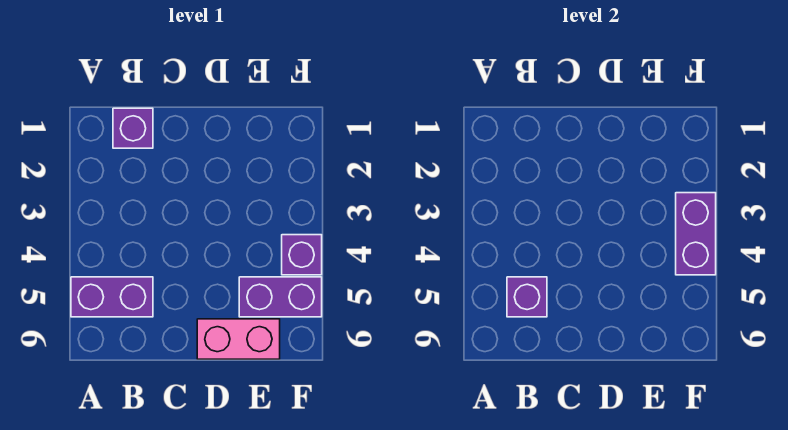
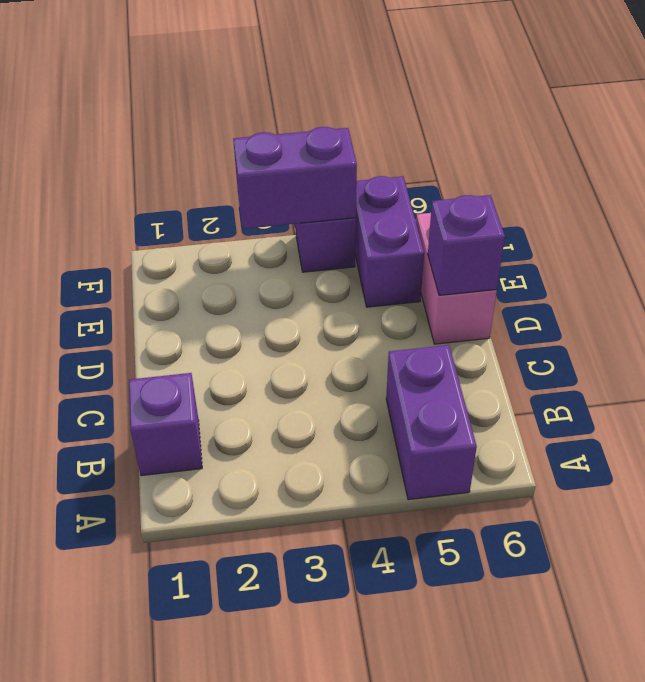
purple 1x1 brick [507,277,547,317] -> purple 1x1 brick moved to [428,195,505,295]

